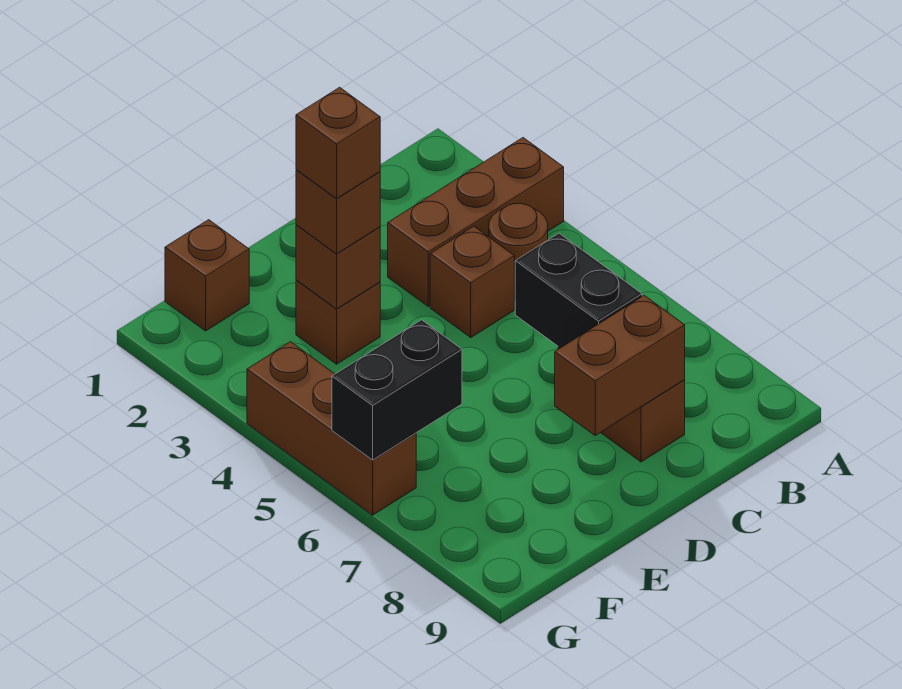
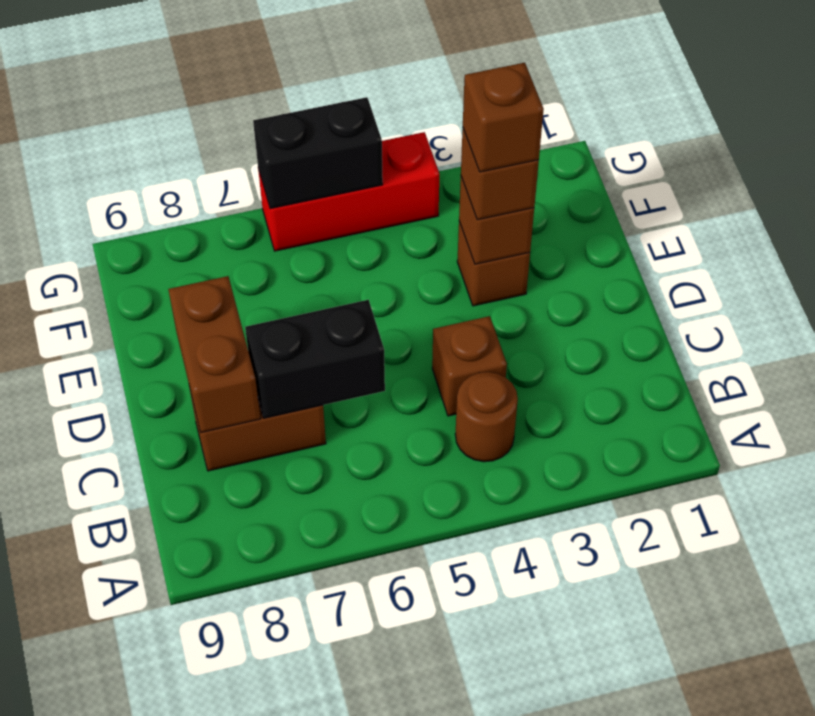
brown 1x3 brick [388,138,564,306] -> none
brown 1x1 brick [165,220,249,331] -> none
black 1x2 brick [332,320,462,460] -> black 1x2 brick turned to [253,97,383,209]
brown 1x3 brick [247,342,416,515] -> red 1x3 brick [258,132,439,251]

